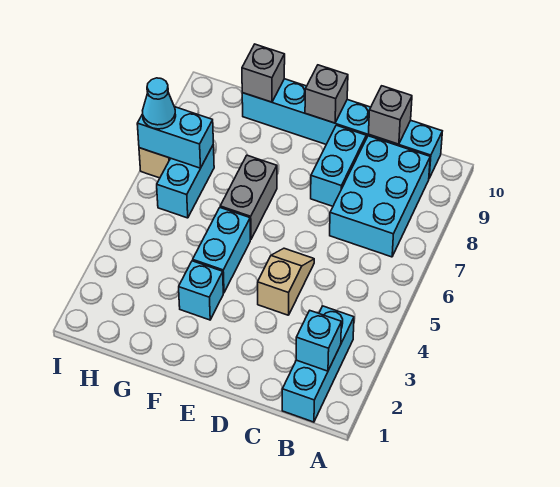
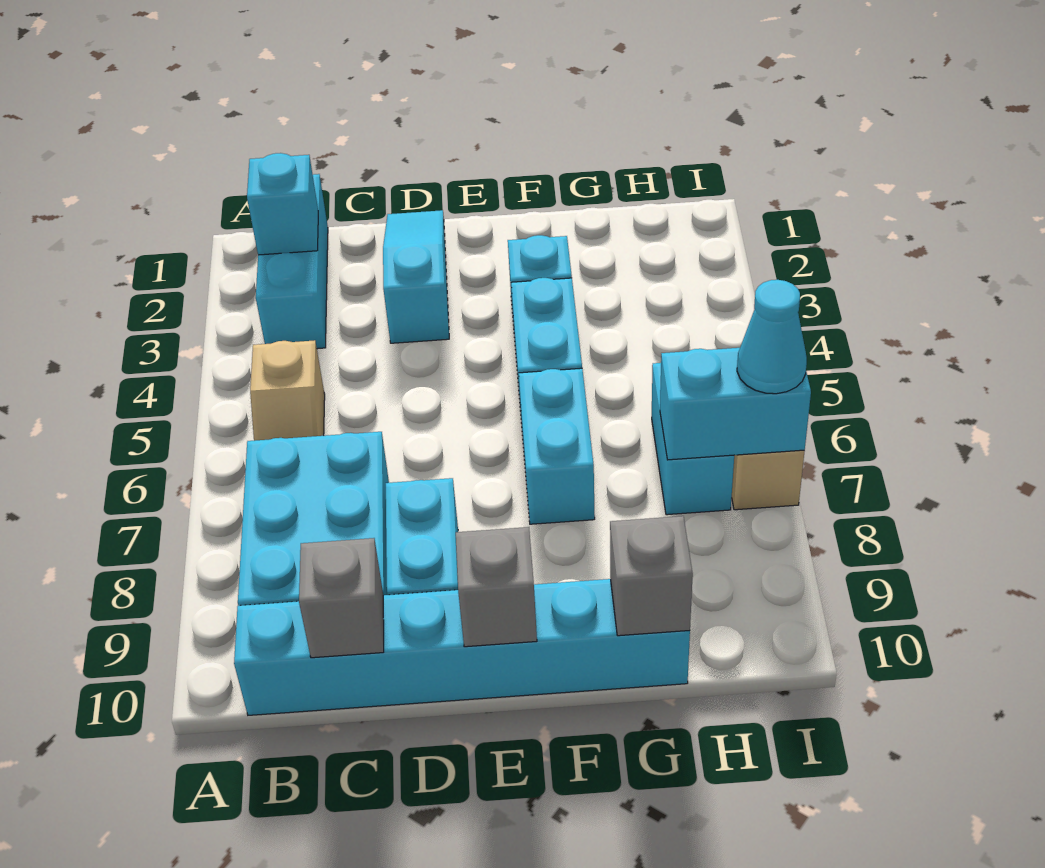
none -> cyan 1x3 slope [383,210,449,343]
tan 1x2 slope [258,248,314,315] -> tan 1x2 slope moved to [250,340,325,441]
grey 1x2 brick [220,155,277,240] -> cyan 1x2 brick [519,368,595,524]

